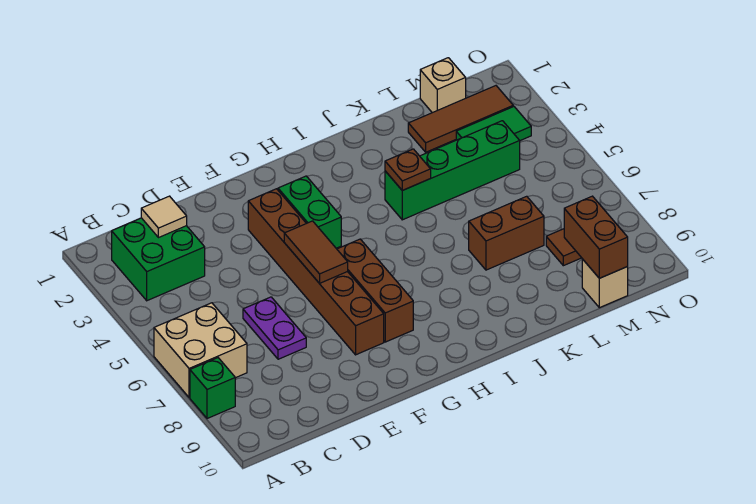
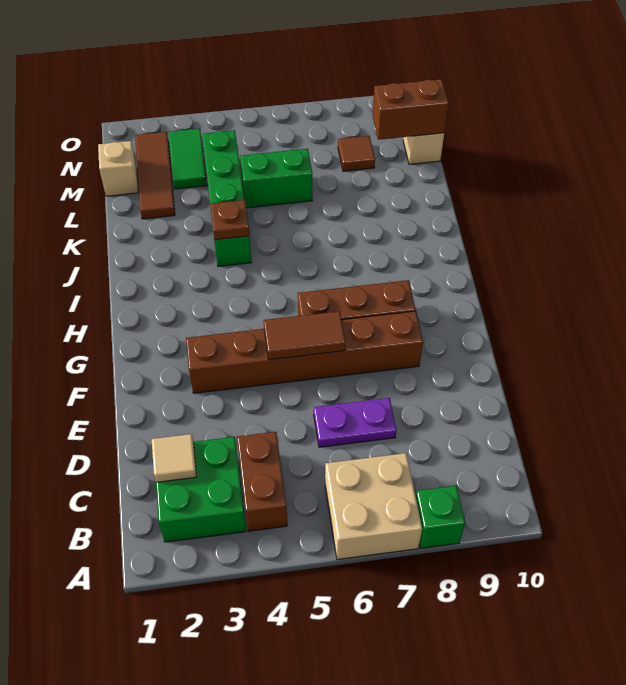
green 1x2 brick [278,176,341,248] -> green 1x2 brick moved to [240,149,312,208]
brown 1x2 brick [469,196,544,270] -> brown 1x2 brick moved to [237,432,287,531]

